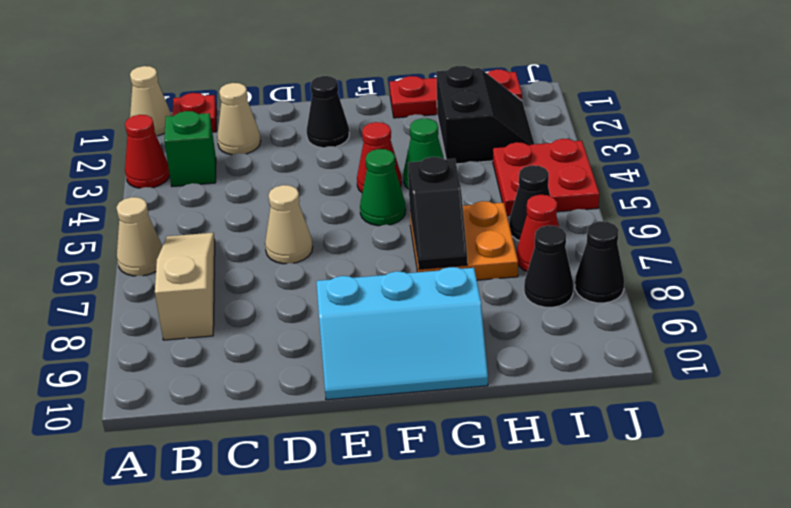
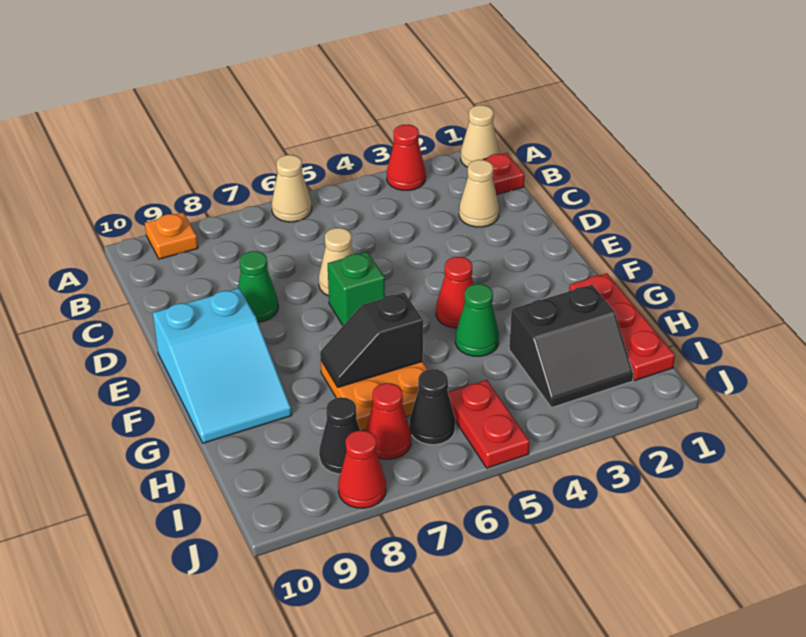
none -> orange 1x1 plate [145,213,198,259]
green 1x1 brick [164,111,216,187] -> green 1x1 brick moved to [328,252,385,325]
tan 1x3 slope [155,233,215,340] -> none
black 1x1 cone [307,76,349,148] -> none
cyan 2x3 slope [316,267,488,400] -> cyan 2x3 slope turned to [153,288,292,443]
green 1x1 cone [360,149,406,226] -> green 1x1 cone moved to [238,251,278,322]
red 2x2 plate [493,139,599,216] -> red 1x2 plate [448,380,530,468]
black 1x1 cone [575,221,624,303] -> red 1x1 cone [338,430,386,508]

